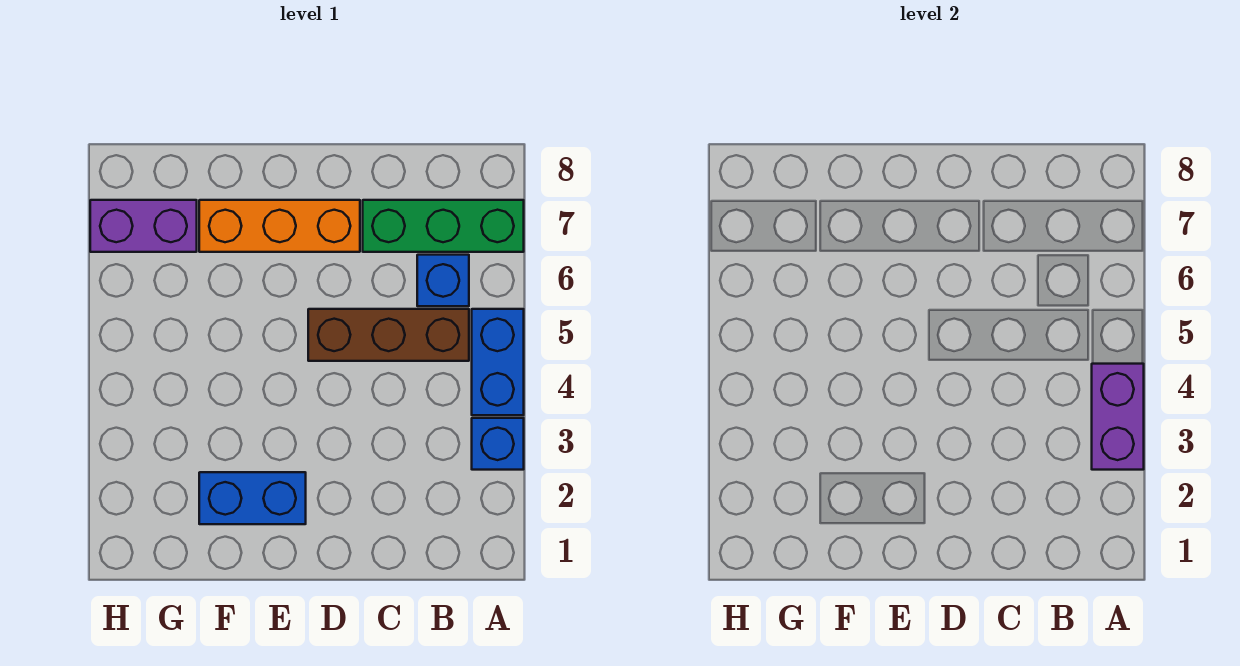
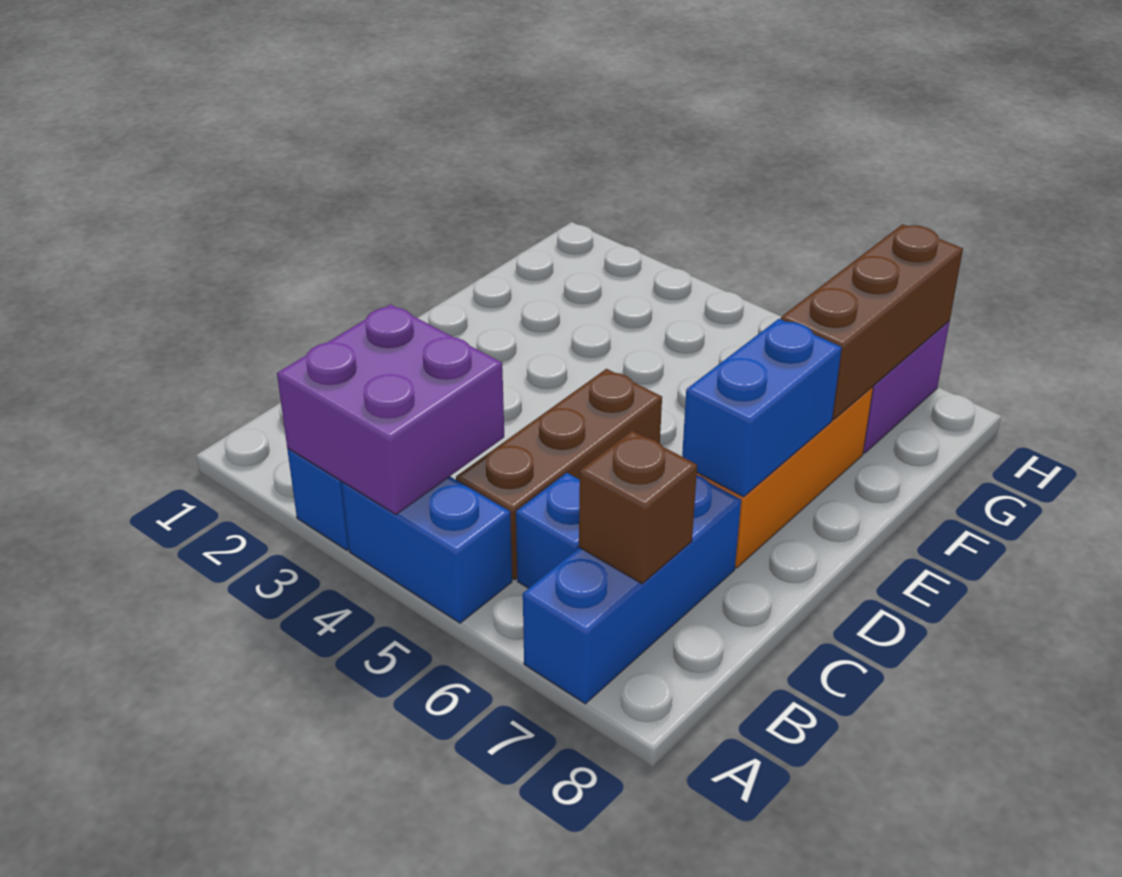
purple 1x2 brick [1092,364,1144,470] -> purple 2x2 brick [277,304,504,514]
green 1x3 brick [363,200,524,252] -> blue 1x3 brick [523,475,741,704]
none -> brown 1x1 brick [579,431,697,584]
blue 1x2 brick [199,472,306,524] -> blue 1x2 brick moved to [682,319,842,497]
none -> brown 1x3 brick [781,224,963,420]

